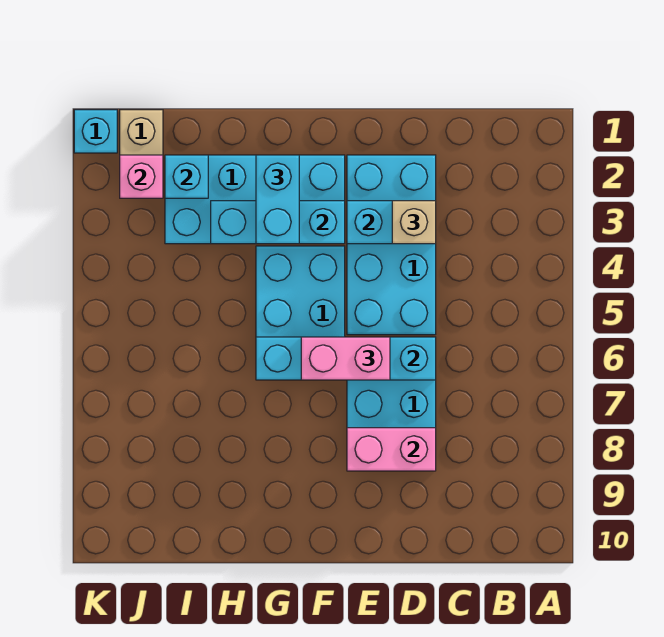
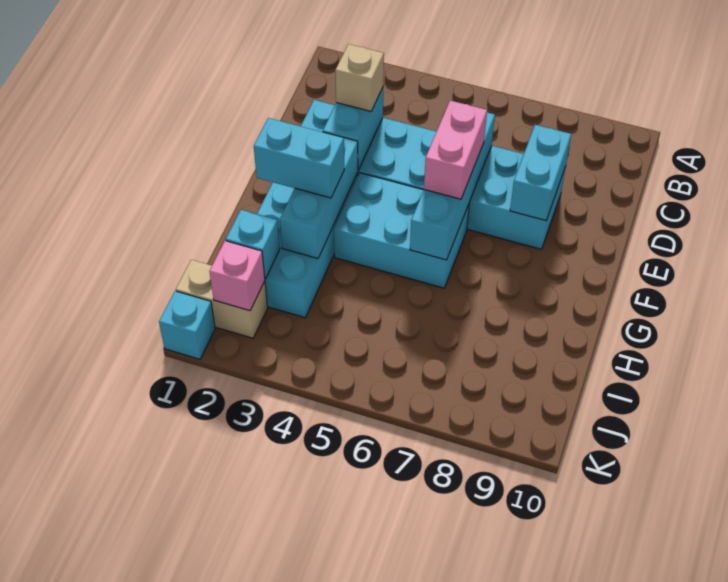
pink 1x2 brick [347,428,436,471] -> cyan 1x2 brick [510,125,571,221]

